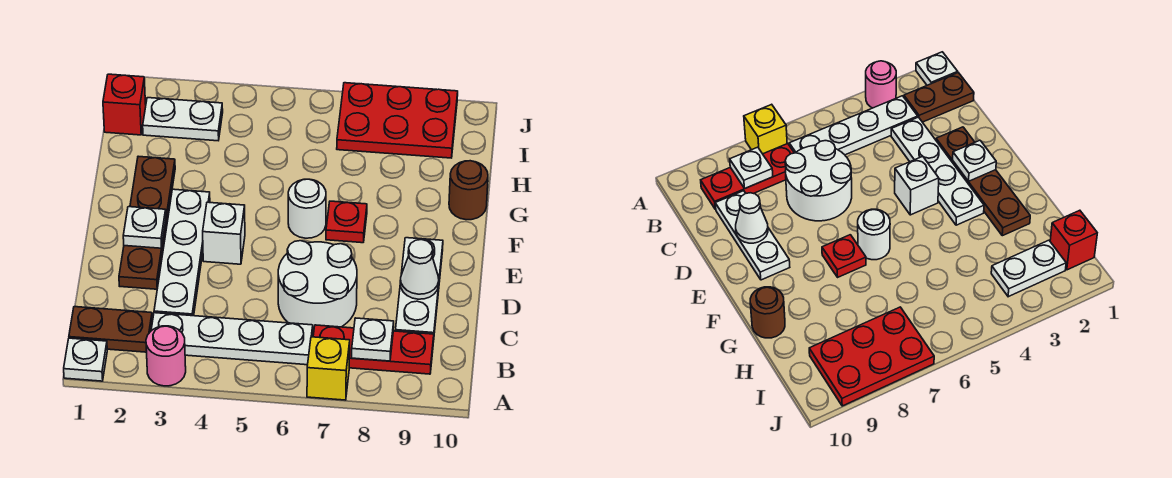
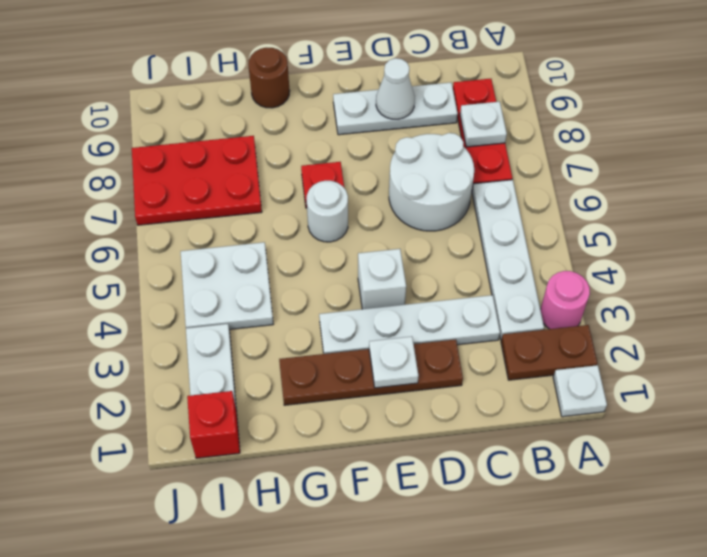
yellow 1x1 brick [307,337,350,400] -> none
brown 1x2 plate [69,307,152,352] -> brown 1x2 plate turned to [501,325,597,380]
none -> white 2x2 plate [181,242,273,329]
red 2x3 plate [337,83,458,158] -> red 2x3 plate turned to [132,136,262,225]

